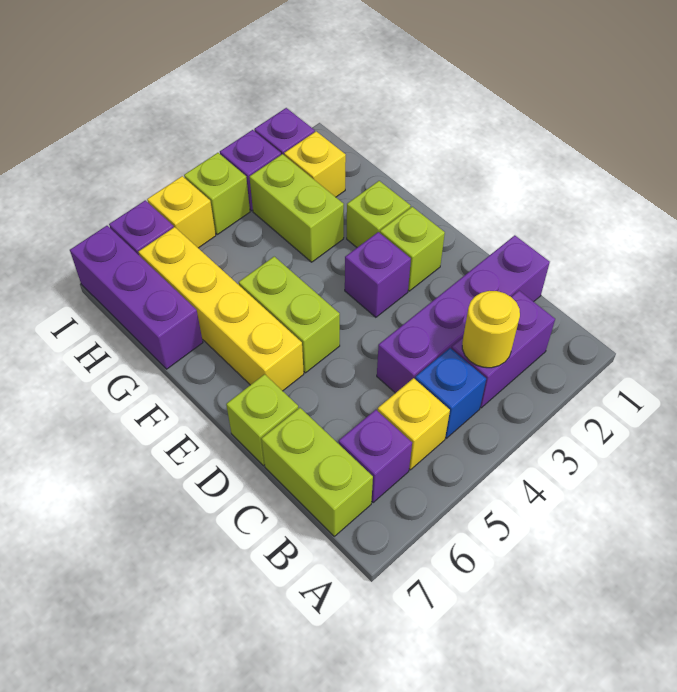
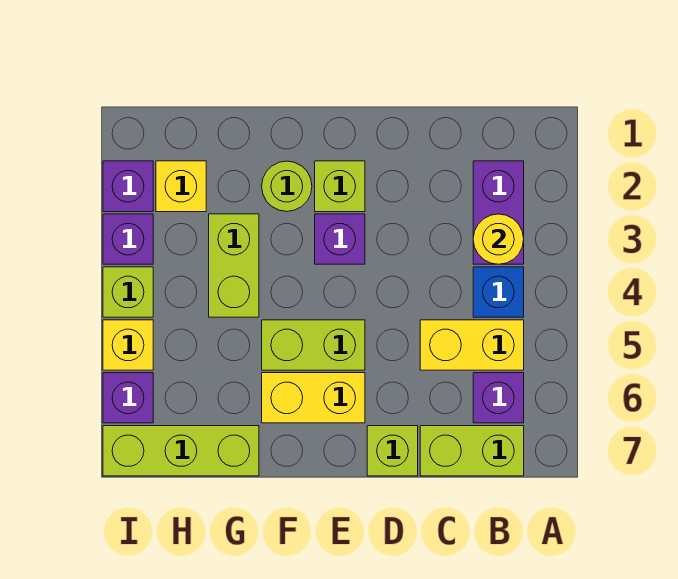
yellow 1x1 brick [378,378,450,470] -> yellow 1x2 brick [420,320,524,370]
purple 1x4 brick [377,235,550,393] -> none
yellow 1x4 brick [138,227,304,391] -> yellow 1x2 brick [262,373,365,423]
lime 1x1 brick [347,181,410,247] -> lime 1x1 round brick [262,161,312,211]
lime 1x2 brick [250,154,344,262] -> lime 1x2 brick turned to [209,214,259,317]
purple 1x3 brick [70,226,203,369] -> lime 1x3 brick [103,426,259,476]

